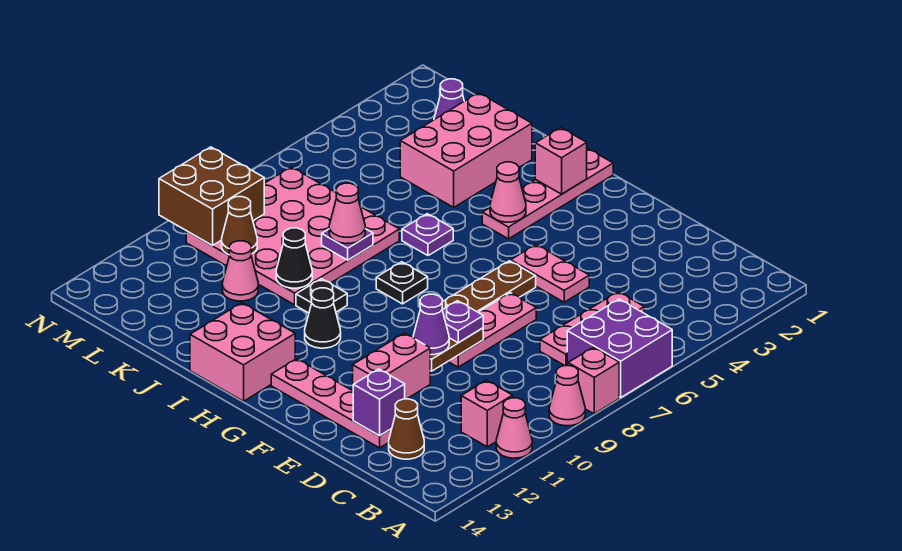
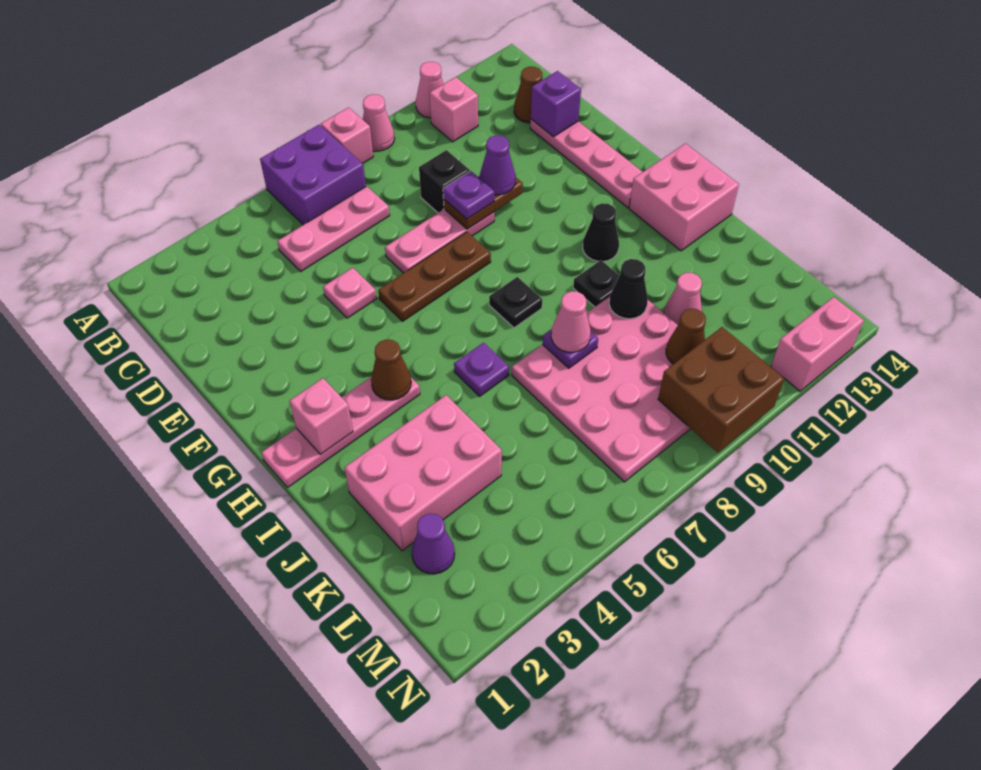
none -> black 1x1 brick [419,150,470,213]
pink 1x2 plate [511,245,589,302] -> pink 1x1 plate [323,268,377,318]
pink 1x2 brick [353,333,430,399] -> pink 1x2 brick moved to [771,297,864,391]
pink 1x1 cone [490,162,526,222] -> brown 1x1 cone [371,340,411,400]

